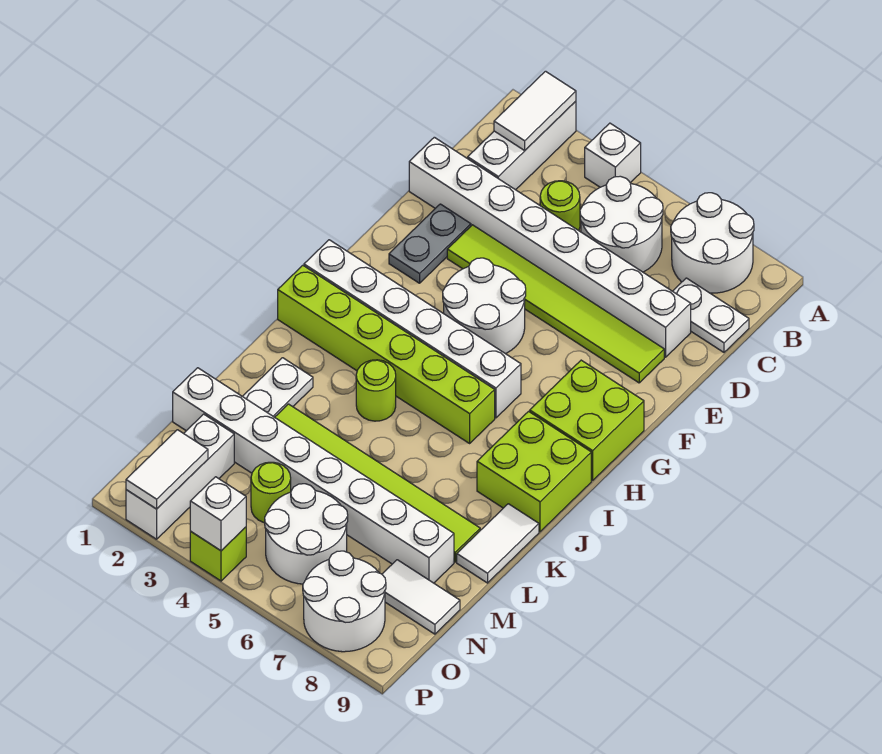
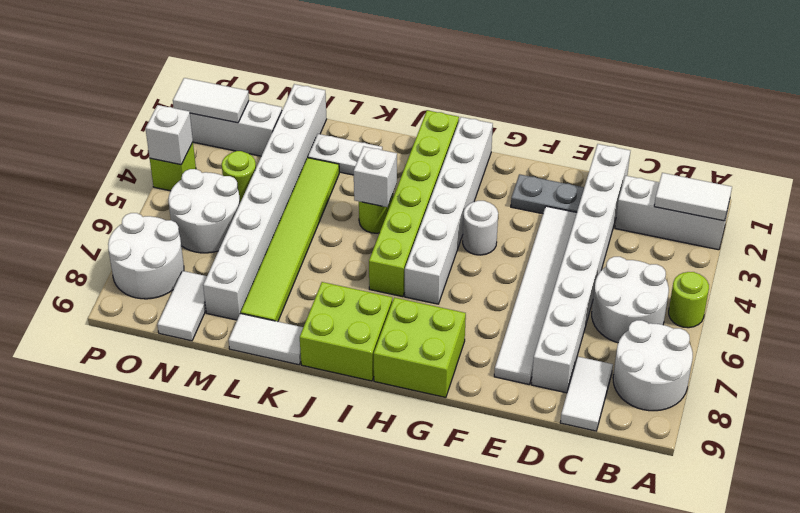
white 1x1 brick [585,123,641,187] -> white 1x1 brick moved to [354,147,397,207]
lime 1x1 round brick [540,181,580,231] -> lime 1x1 round brick moved to [669,272,709,328]
white 1x2 plate [673,278,749,352] -> white 1x2 tile [560,357,613,431]
lime 1x6 tile [447,225,664,383] -> white 1x6 tile [494,206,577,384]
white 2x2 round brick [443,258,526,354] -> white 1x1 round brick [463,201,498,255]

